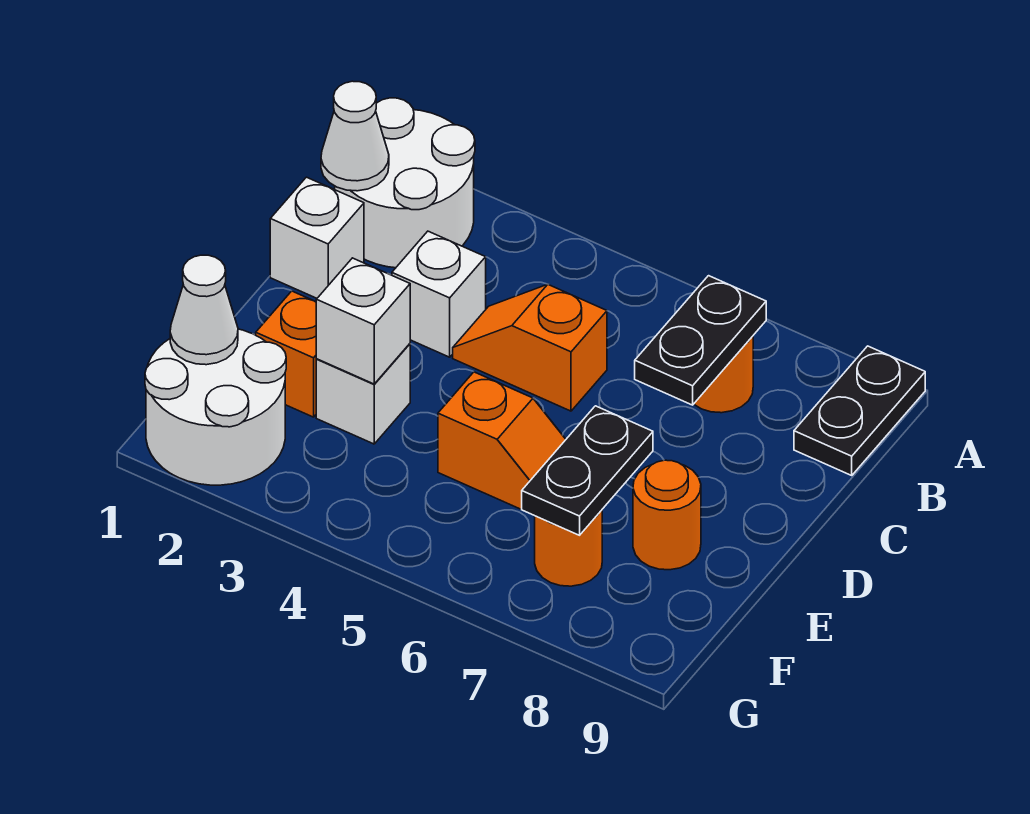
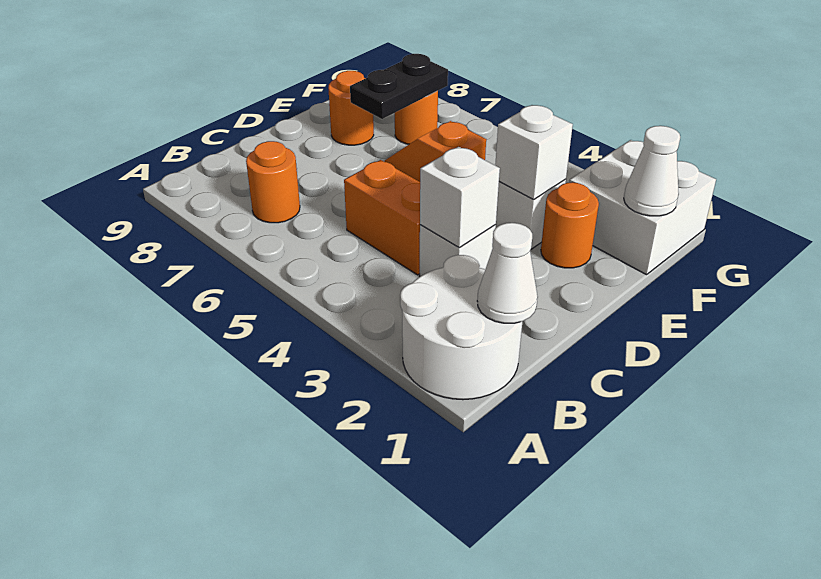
black 1x2 plate [794,346,925,475] -> none
black 1x2 plate [635,276,766,405] -> none
white 1x1 brick [270,177,364,298] -> white 1x1 brick moved to [420,147,500,248]
orange 1x2 slope [453,284,607,411] -> orange 1x2 brick [344,160,420,275]
orange 1x1 brick [256,291,316,417] -> orange 1x1 round brick [541,182,599,268]
white 2x2 round brick [145,329,286,485] -> white 2x2 brick [569,140,716,275]

